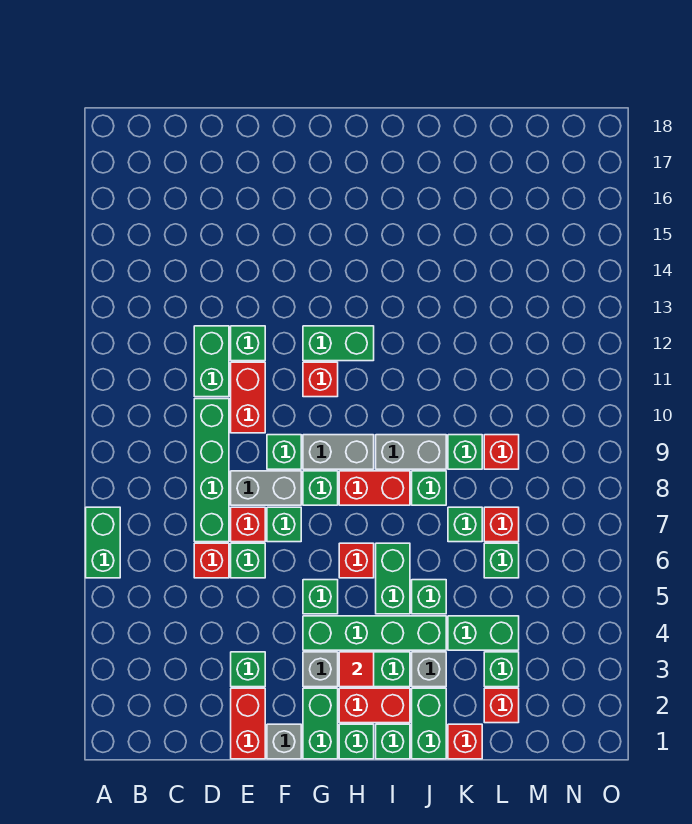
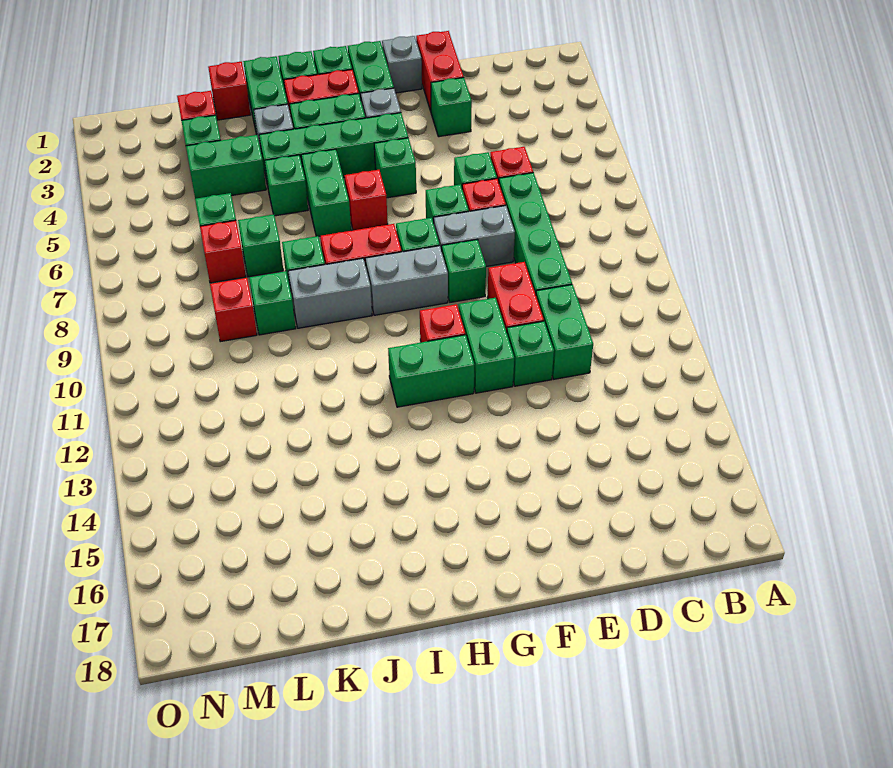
green 1x2 brick [86,507,120,578] -> green 1x2 brick moved to [459,298,514,393]
red 1x1 tile [339,652,374,687] -> none

